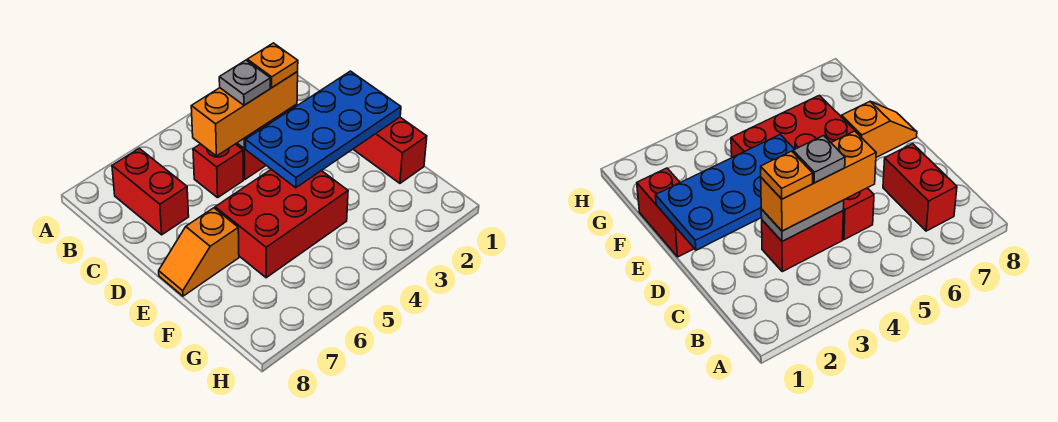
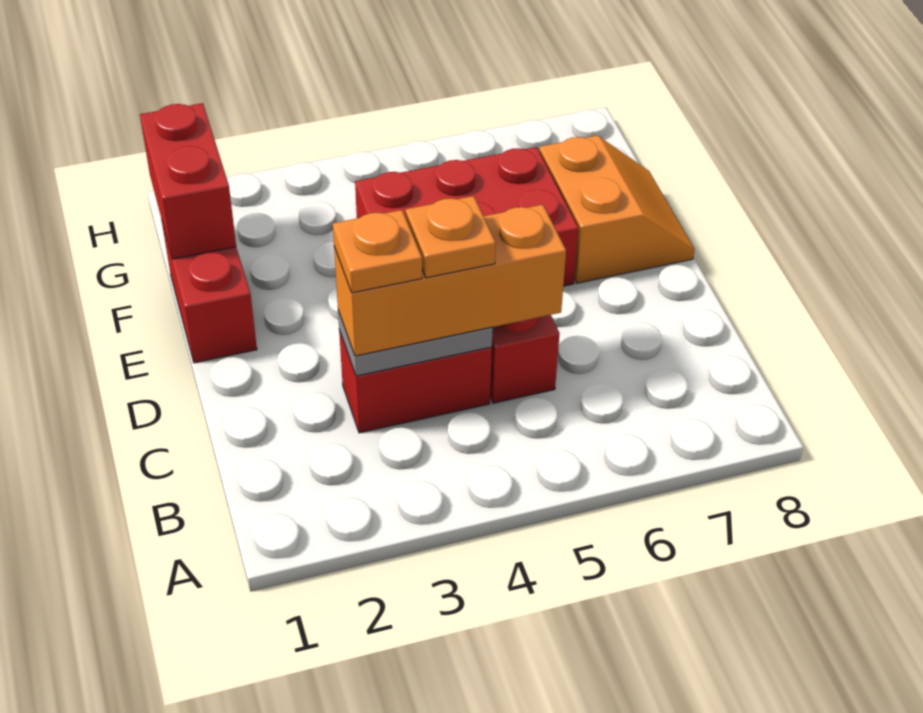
red 1x2 brick [112,148,189,235] -> red 1x2 brick moved to [140,103,236,259]
grey 1x1 plate [219,60,270,105] -> orange 1x1 plate [406,196,496,278]
blue 2x4 plate [246,71,401,188] -> none
orange 1x2 slope [159,208,239,296] -> orange 2x2 slope [539,136,695,283]

